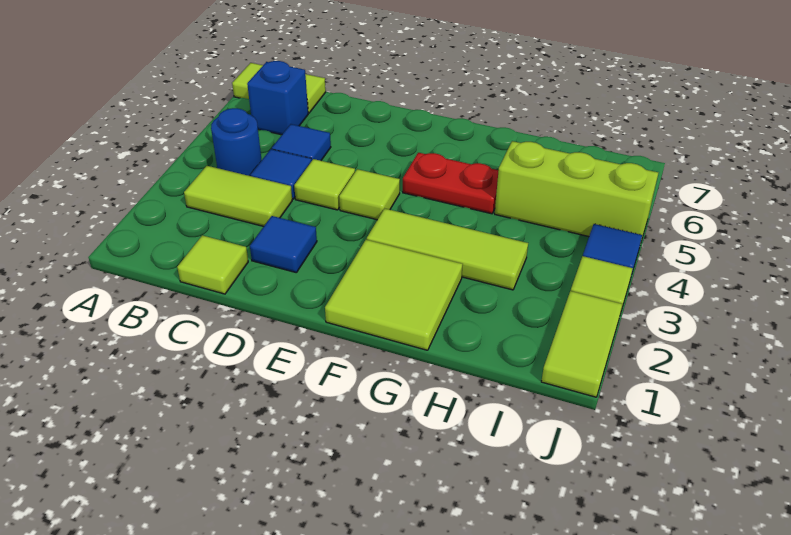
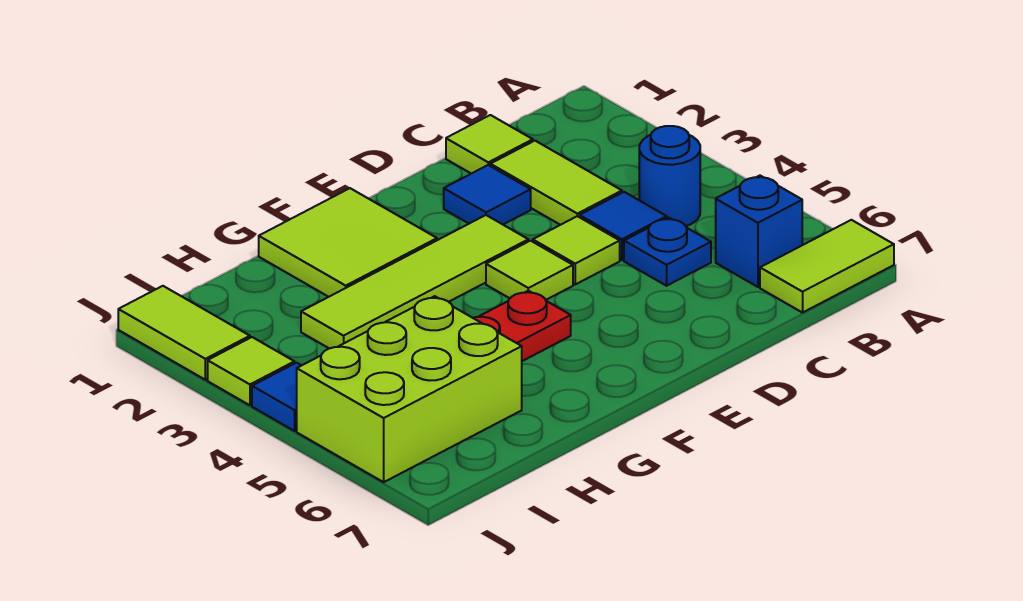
lime 1x2 tile [184,166,292,226] -> lime 1x2 tile turned to [490,141,622,225]
blue 1x1 tile [272,124,331,161] -> blue 1x1 plate [624,217,711,286]
lime 1x3 tile [367,209,528,290] -> lime 1x4 tile [301,215,528,348]
lime 1x3 brick [495,141,658,241] -> lime 2x3 brick [297,296,522,482]

